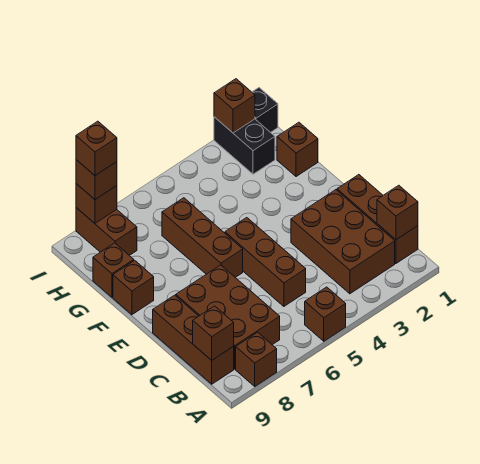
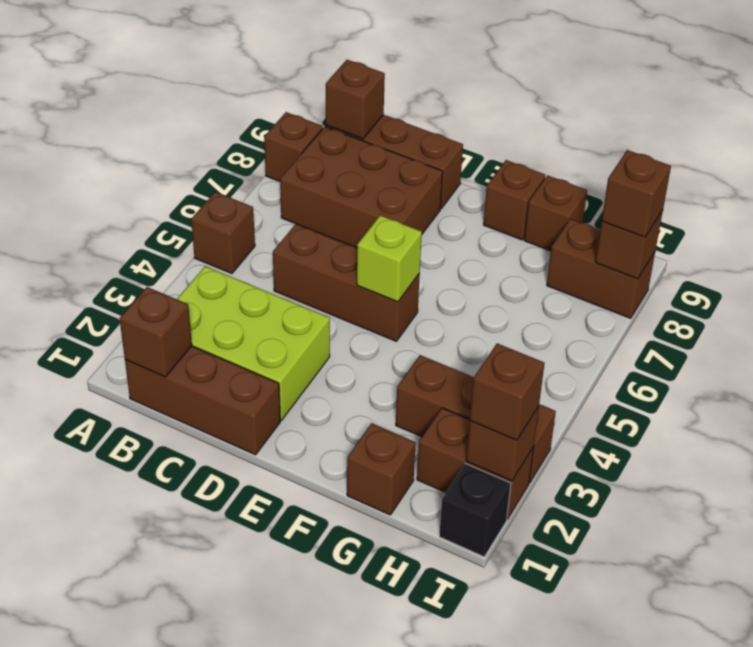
brown 2x3 brick [291,190,395,294] -> lime 2x3 brick [177,266,330,420]
none -> lime 1x1 brick [357,215,422,302]
brown 1x3 brick [162,198,243,277] -> brown 1x3 brick moved to [396,355,556,483]
black 1x2 brick [214,117,275,174] -> brown 1x2 brick [417,408,534,519]
brown 1x1 brick [76,121,117,176] -> brown 1x1 brick moved to [470,344,544,440]

